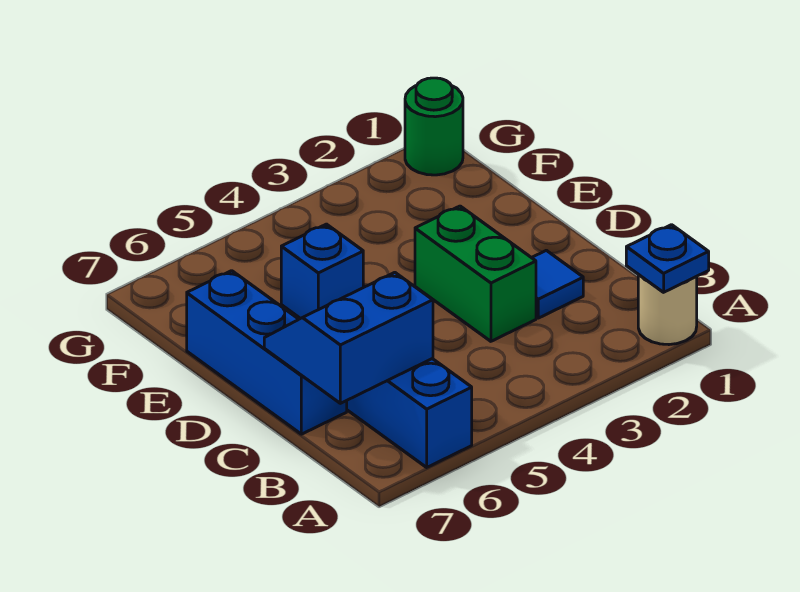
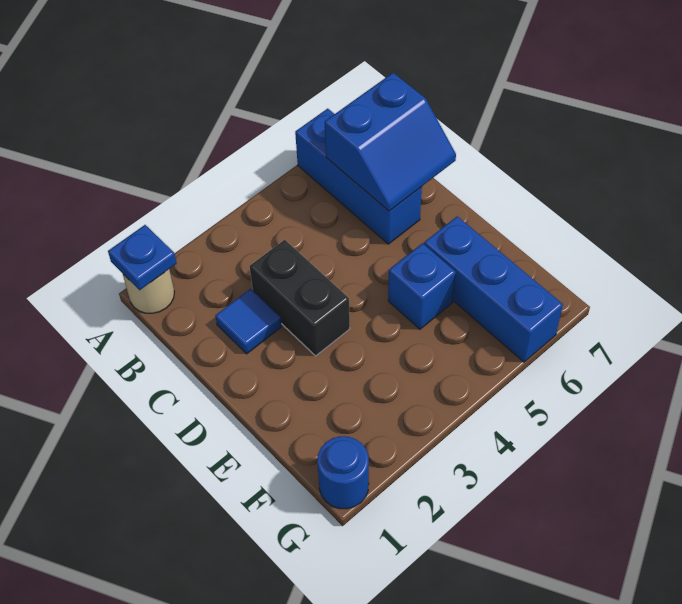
green 1x2 brick [415,206,536,341] -> black 1x2 brick [249,240,350,356]
blue 1x3 brick [187,271,347,434] -> blue 1x3 brick moved to [424,216,563,362]
green 1x1 round brick [405,78,463,175] -> blue 1x1 round brick [317,436,369,509]

